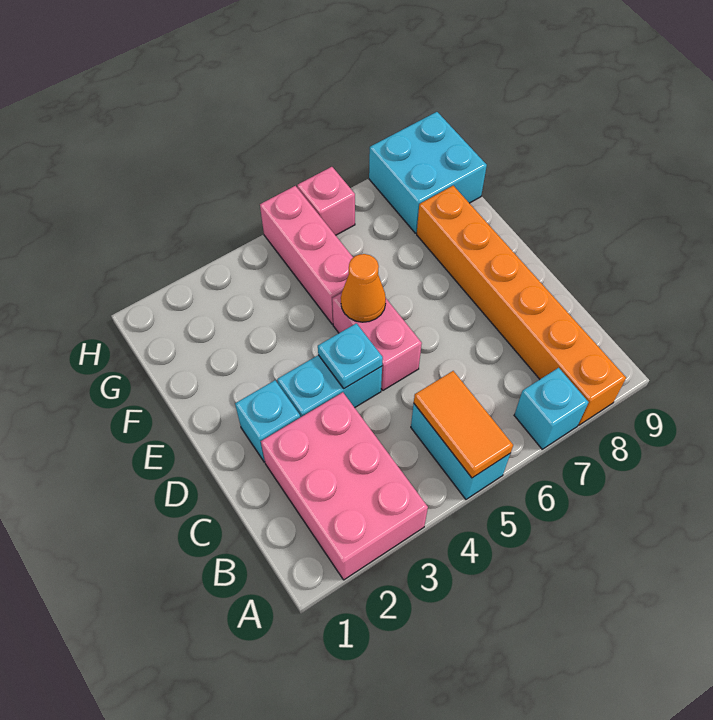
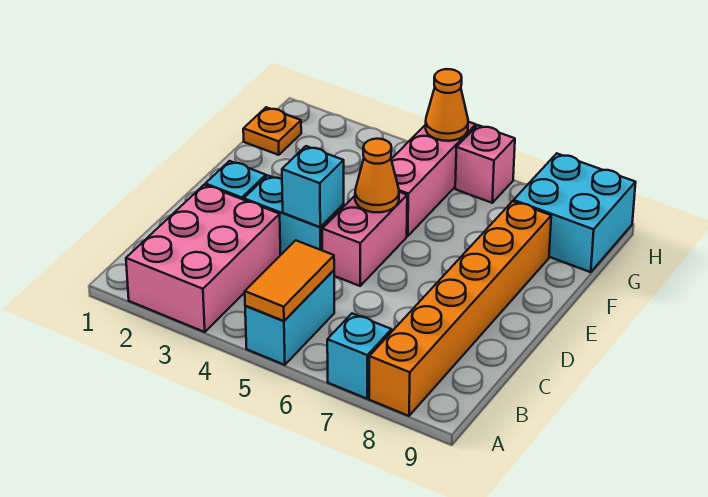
cyan 1x1 plate [318,323,383,389] -> cyan 1x1 brick [282,146,344,227]
none -> orange 1x1 plate [243,107,301,155]
none -> orange 1x1 cone [426,69,468,141]

